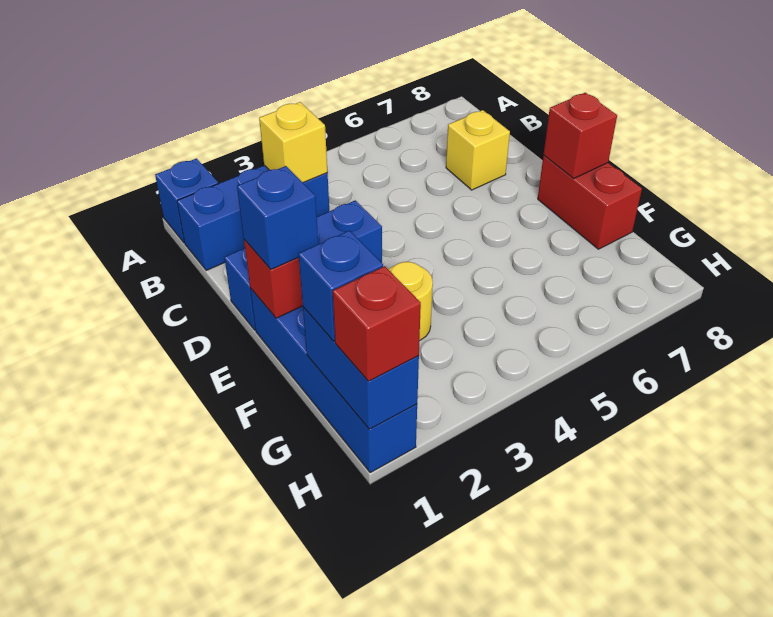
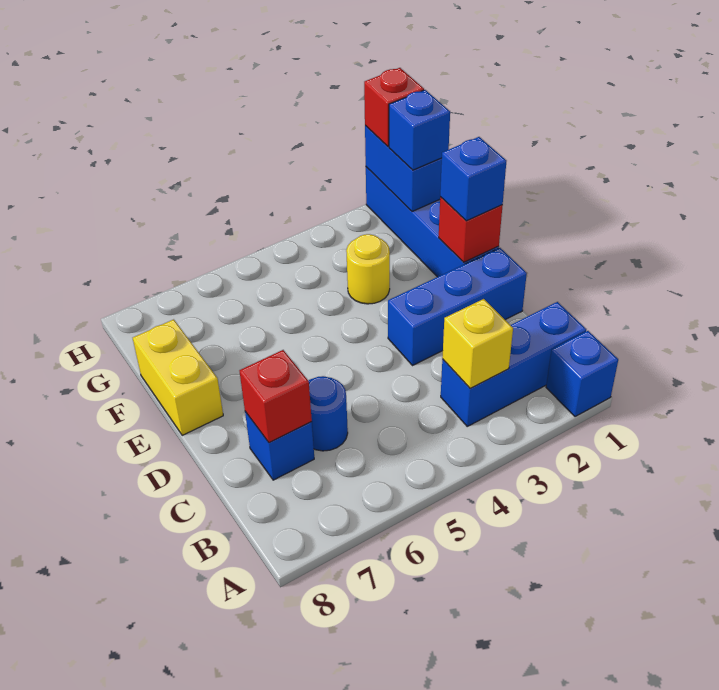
none -> blue 1x1 round brick [308,376,348,451]
yellow 1x1 brick [446,110,510,190] -> blue 1x1 brick [245,412,314,480]
red 1x2 brick [538,156,642,249] -> yellow 1x2 brick [133,319,223,435]
red 1x1 brick [544,93,617,178] -> red 1x1 brick moved to [239,350,312,443]

